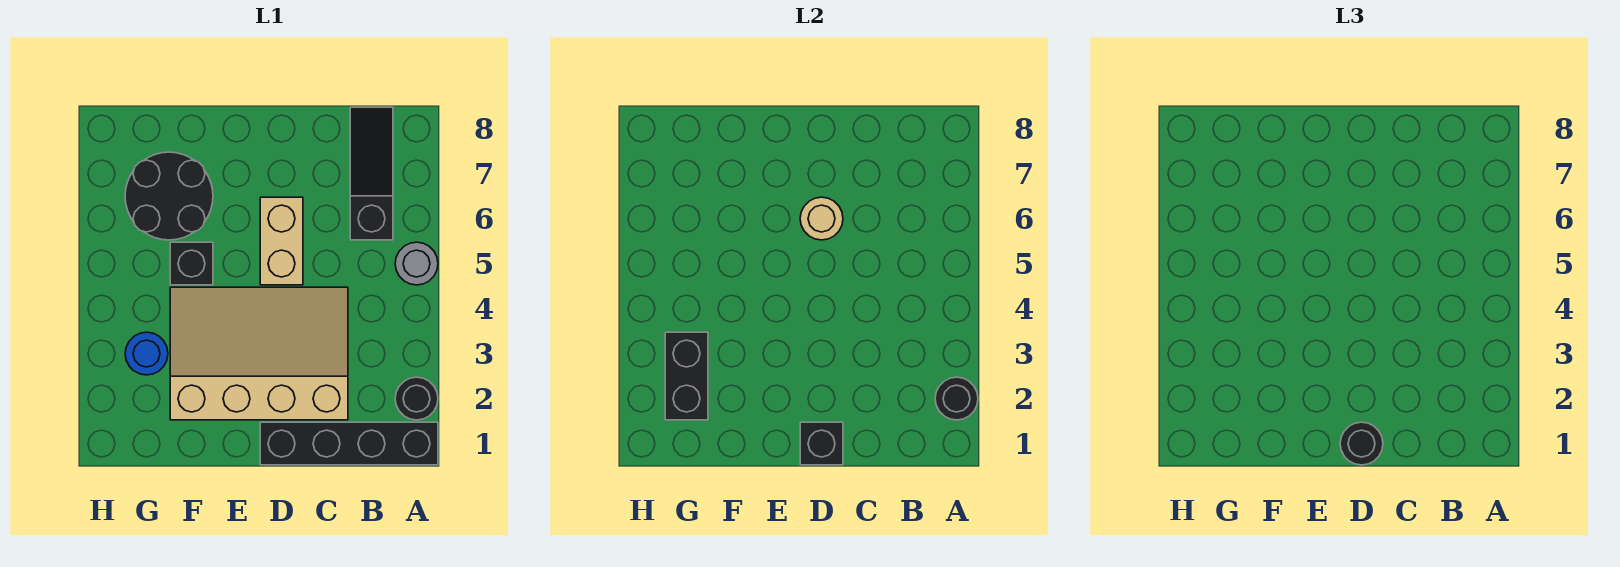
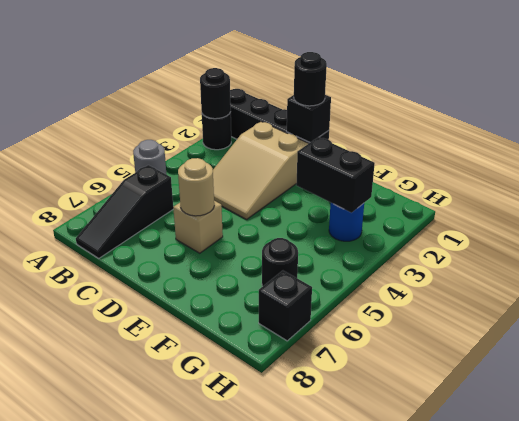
tan 3x4 slope [170,287,348,420] -> tan 2x3 slope [213,122,309,219]
tan 1x2 brick [260,197,303,285] -> tan 1x1 brick [173,201,223,253]
black 1x1 brick [170,242,213,285] -> black 1x1 brick moved to [259,271,312,341]
black 2x2 round brick [125,152,213,240] -> black 1x1 round brick [262,238,298,287]
black 1x2 brick [665,332,708,420] -> black 1x2 brick turned to [296,137,375,213]

